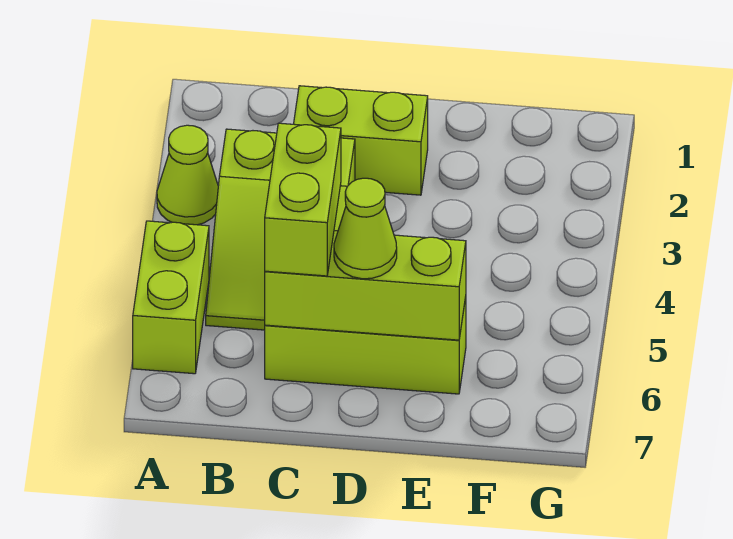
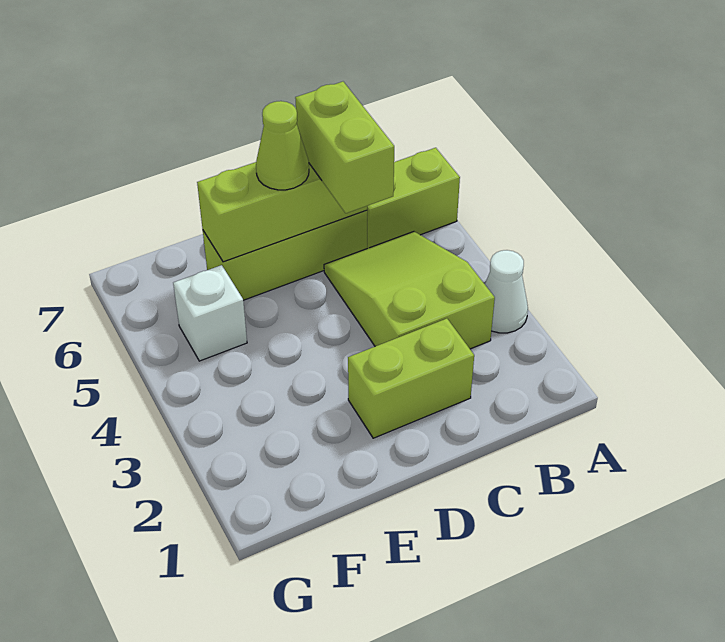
lime 1x1 cone [157,125,218,225] -> white 1x1 cone [485,250,528,333]
lime 1x2 brick [133,221,209,374] -> lime 1x2 brick turned to [367,148,460,248]
none -> white 1x1 brick [173,265,247,361]

